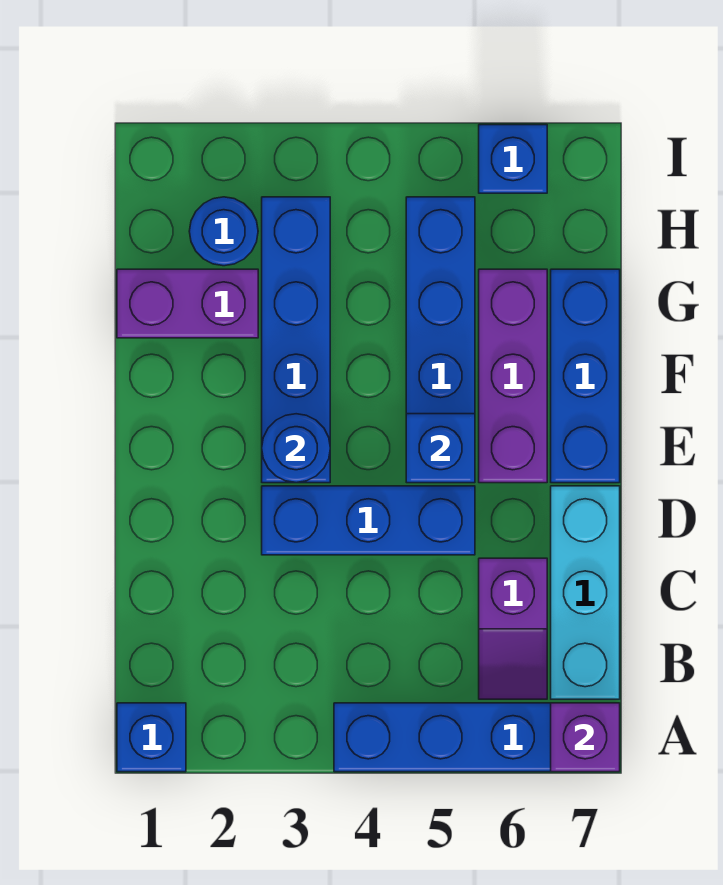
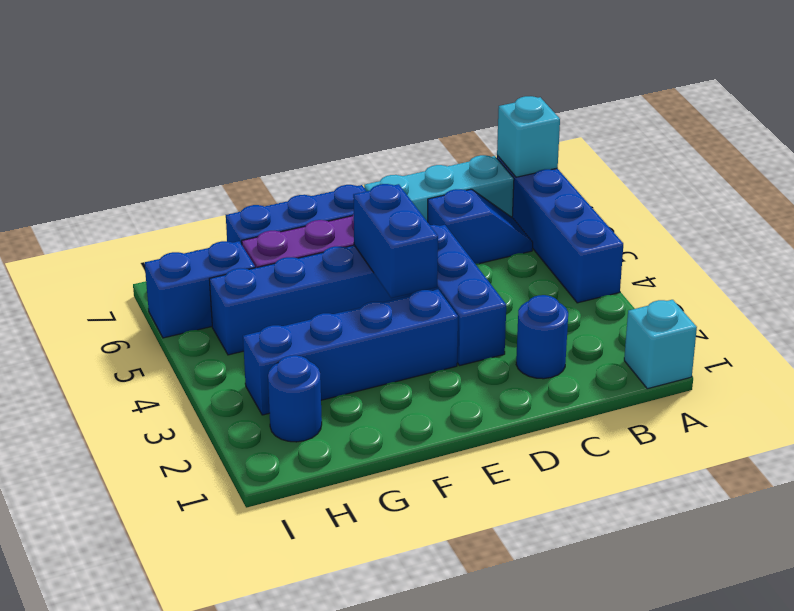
blue 1x1 brick [117,703,186,772] -> cyan 1x1 brick [624,300,697,389]
purple 1x1 brick [551,703,620,772] -> cyan 1x1 brick [497,96,560,177]
purple 1x2 slope [479,558,547,699] -> blue 1x2 slope [428,189,533,264]
blue 1x1 round brick [262,414,330,483] -> blue 1x1 round brick moved to [516,295,568,379]
blue 1x1 brick [406,414,475,483] -> blue 1x2 brick [353,184,438,298]
purple 1x2 brick [117,269,258,338] -> none
blue 1x1 brick [479,125,547,193] -> blue 1x2 brick [145,241,255,338]

